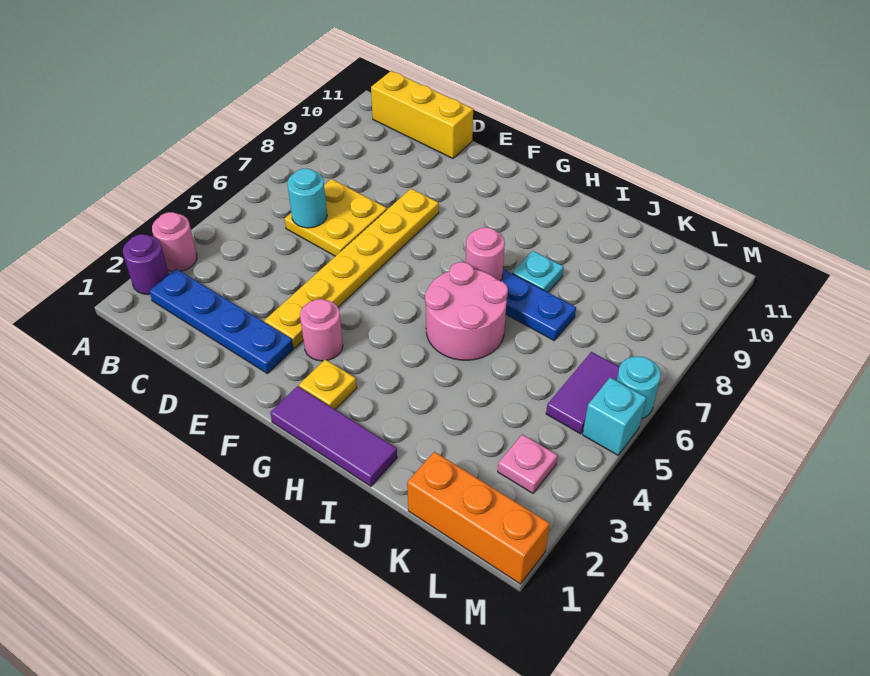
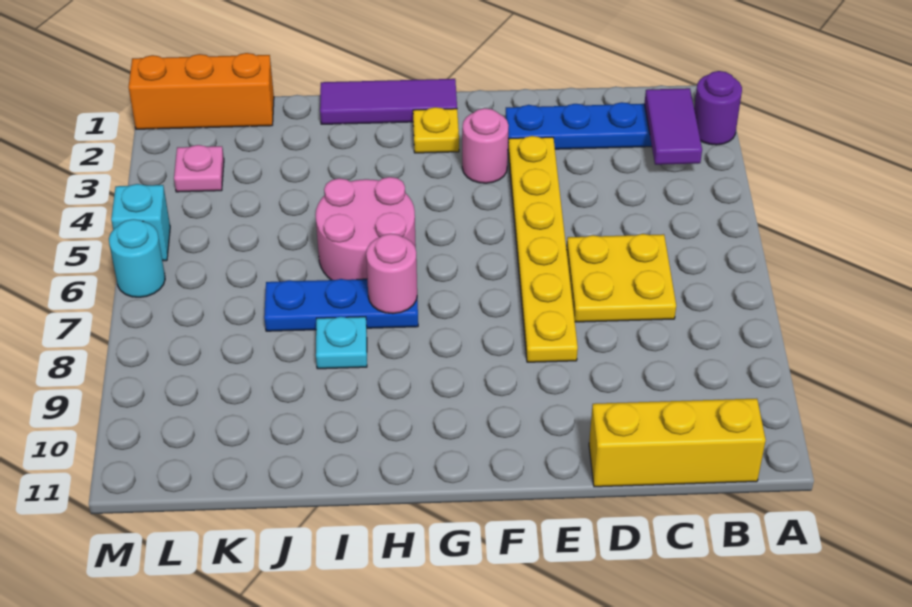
pink 1x1 round brick [152,212,197,271] -> none
cyan 1x1 round brick [287,168,327,228] -> none
purple 1x2 tile [546,352,619,434] -> purple 1x2 tile moved to [645,88,702,165]

